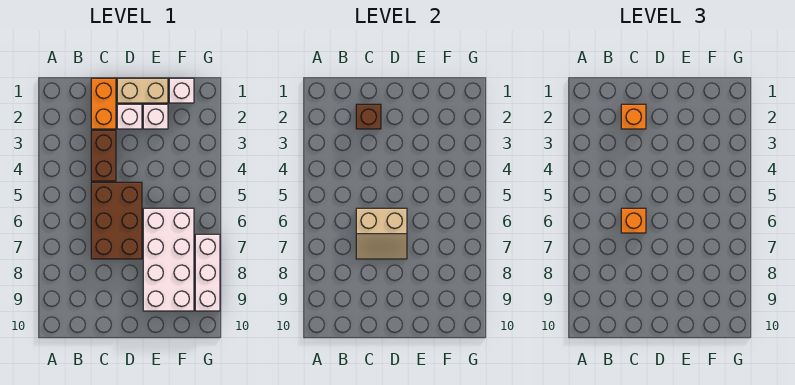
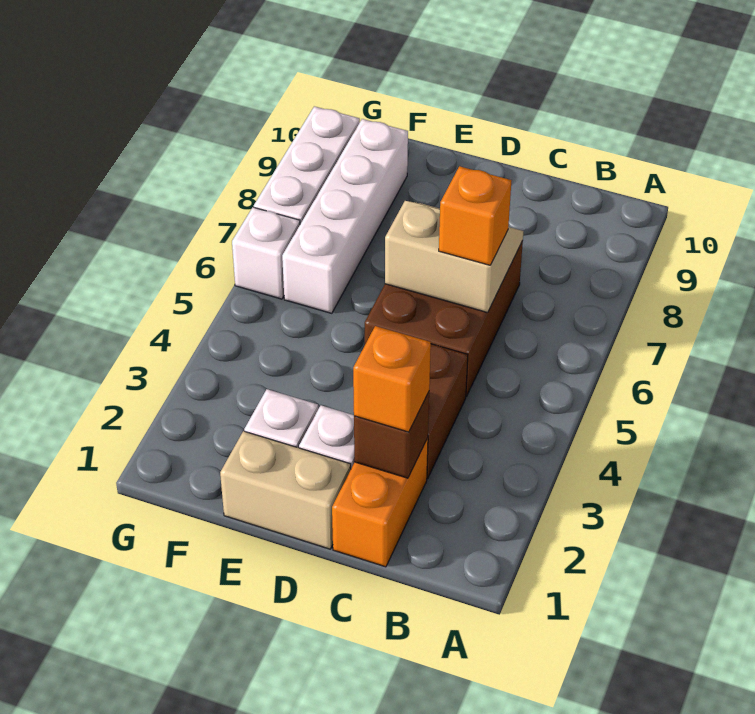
white 2x4 brick [143,208,194,311] -> white 1x4 brick [282,119,408,313]
white 1x1 brick [169,78,194,103] -> white 1x1 brick moved to [232,207,300,299]

